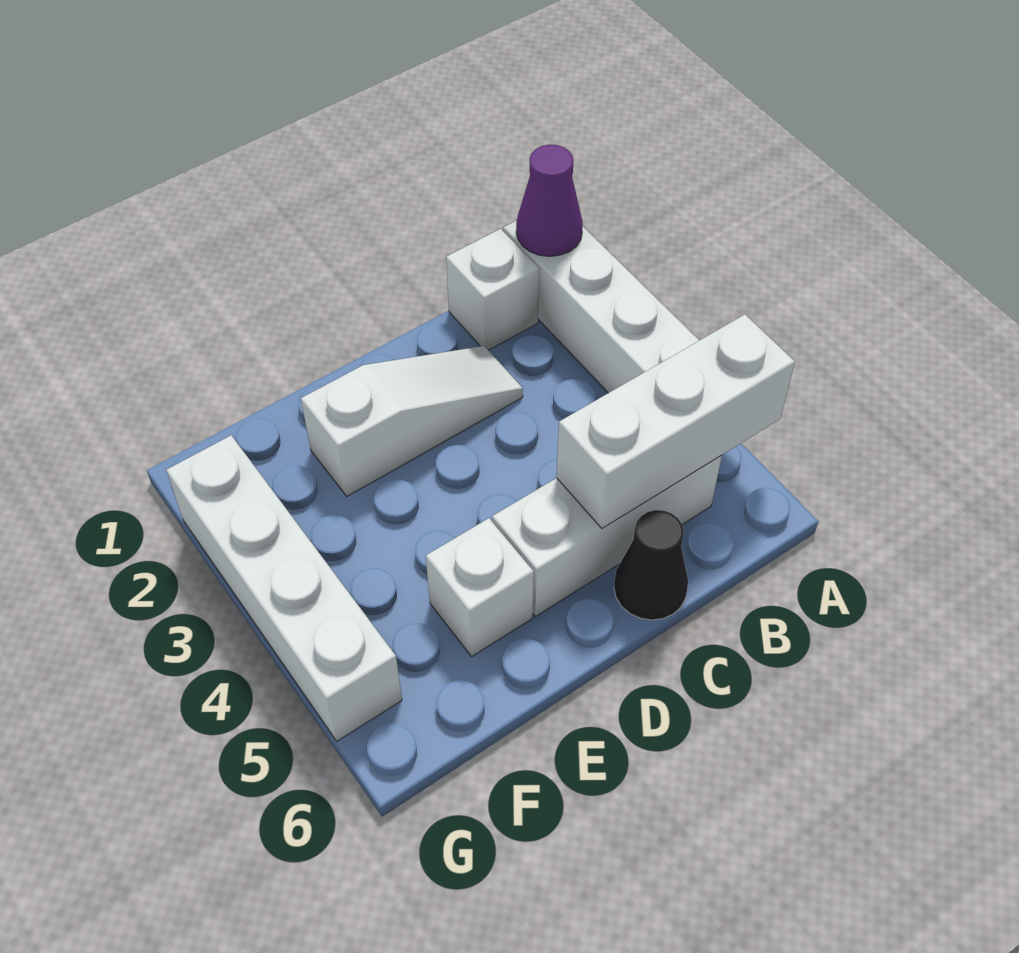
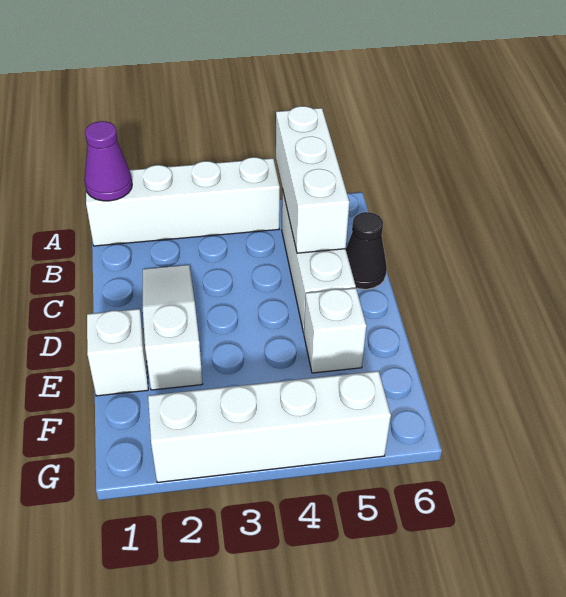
white 1x1 brick [446,229,539,350] -> white 1x1 brick moved to [87,309,148,396]

